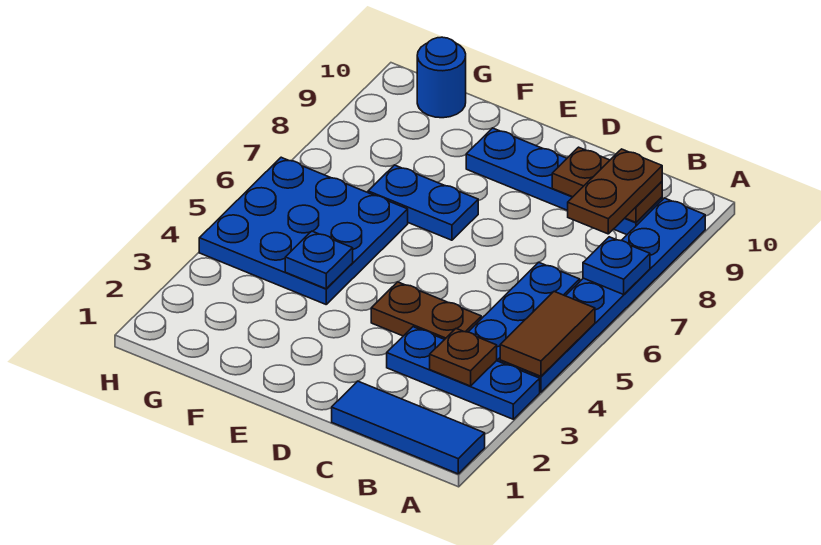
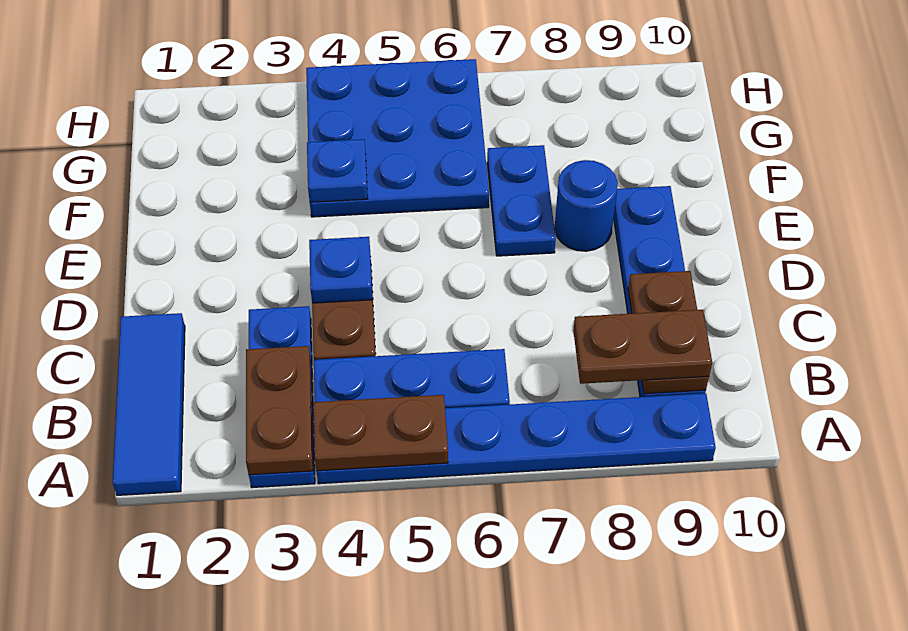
brown 1x2 tile [500,292,595,376] -> brown 1x2 plate [313,395,448,471]
blue 1x1 plate [583,237,650,294] -> blue 1x1 plate moved to [309,237,373,303]
brown 1x1 plate [430,329,497,386] -> brown 1x2 plate [246,346,313,475]
blue 1x1 round brick [417,37,466,118] -> blue 1x1 round brick moved to [555,160,618,251]

